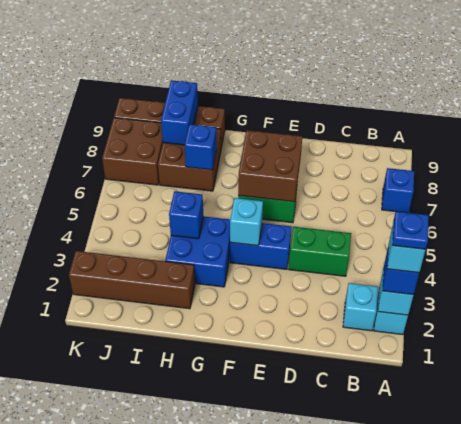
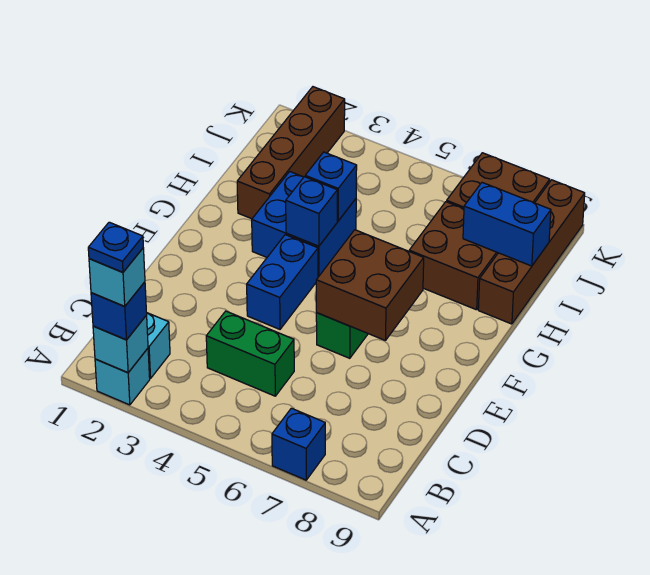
green 1x2 brick [289,227,351,276] -> green 1x2 brick turned to [206,311,294,396]
cyan 1x1 brick [230,198,263,246] -> none
blue 1x1 brick [185,124,217,170] -> blue 1x1 brick moved to [286,177,337,246]

